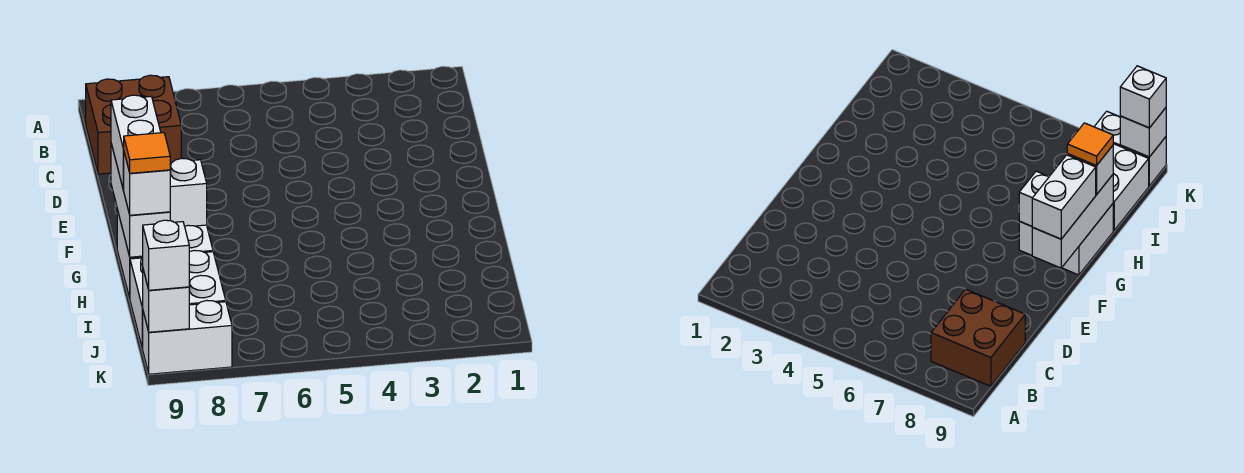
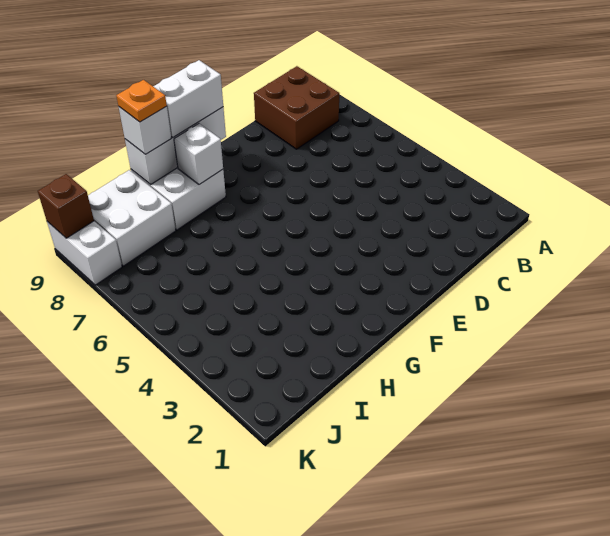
orange 1x1 tile [123,133,170,173] -> orange 1x1 plate [116,80,167,122]
white 1x1 brick [142,270,189,332] -> brown 1x1 brick [38,174,94,238]
white 1x1 brick [142,220,189,290] -> none

